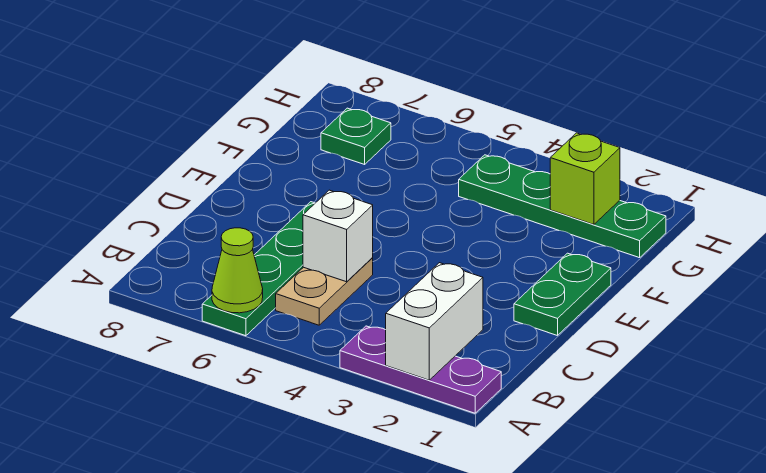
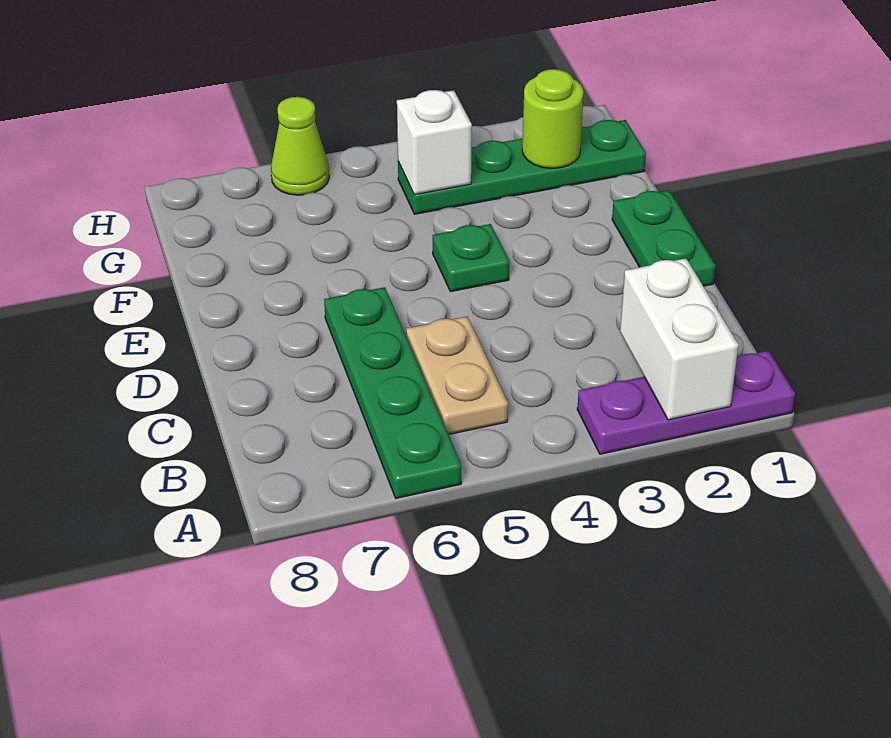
lime 1x1 cone [212,228,263,313] -> lime 1x1 cone moved to [271,97,329,195]
white 1x1 brick [303,190,373,282] -> white 1x1 brick moved to [397,90,472,195]
lime 1x1 brick [550,133,620,225] -> lime 1x1 round brick [522,69,584,168]
green 1x1 plate [321,108,391,164] -> green 1x1 plate moved to [433,224,510,292]

